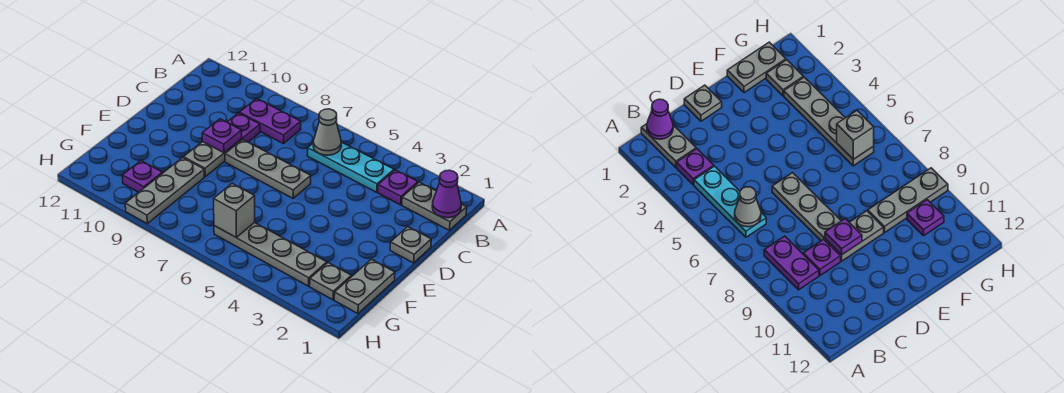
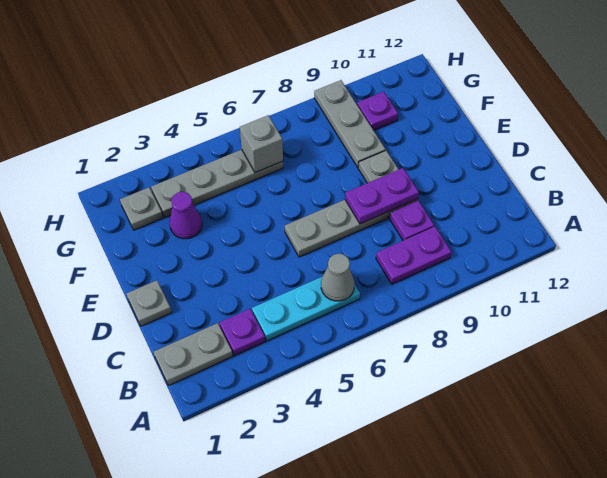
purple 1x1 cone [432,170,461,218] -> purple 1x1 cone moved to [170,192,202,239]
purple 1x1 plate [202,119,242,153] -> purple 1x2 plate [345,168,419,224]
grey 1x2 plate [334,259,395,314] -> none

